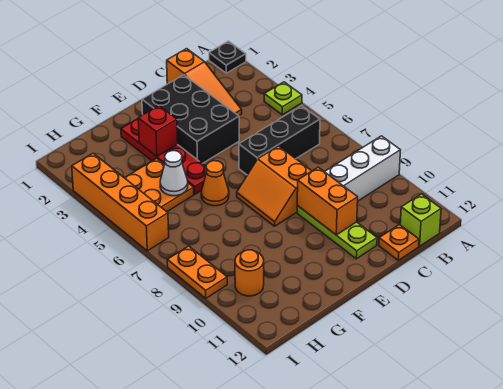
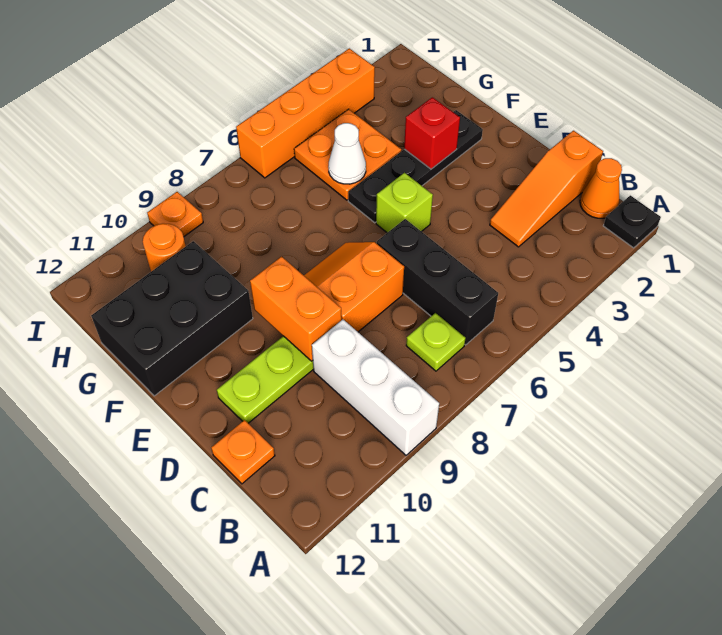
lime 1x1 plate [264,82,302,115] -> lime 1x1 plate moved to [406,313,466,371]
lime 1x1 brick [400,194,441,246] -> lime 1x1 brick moved to [376,173,433,233]
black 2x3 brick [142,75,239,164] -> black 2x3 brick moved to [91,241,253,396]
orange 1x2 brick [297,167,358,235] -> orange 1x2 brick turned to [250,256,342,361]
red 1x4 plate [121,119,206,194] -> black 1x4 plate [348,110,483,223]
orange 1x1 cone [201,161,229,206] -> orange 1x1 cone moved to [580,158,622,218]
orange 1x2 plate [167,246,227,298] -> orange 1x1 plate [147,192,203,237]

